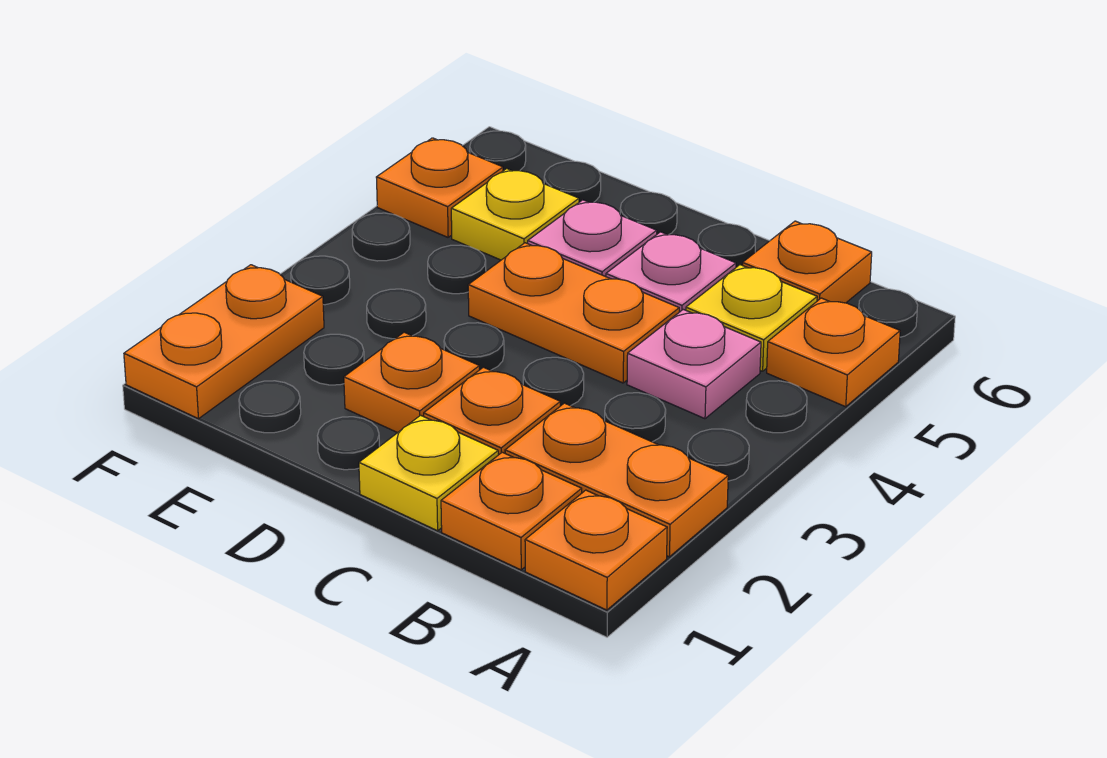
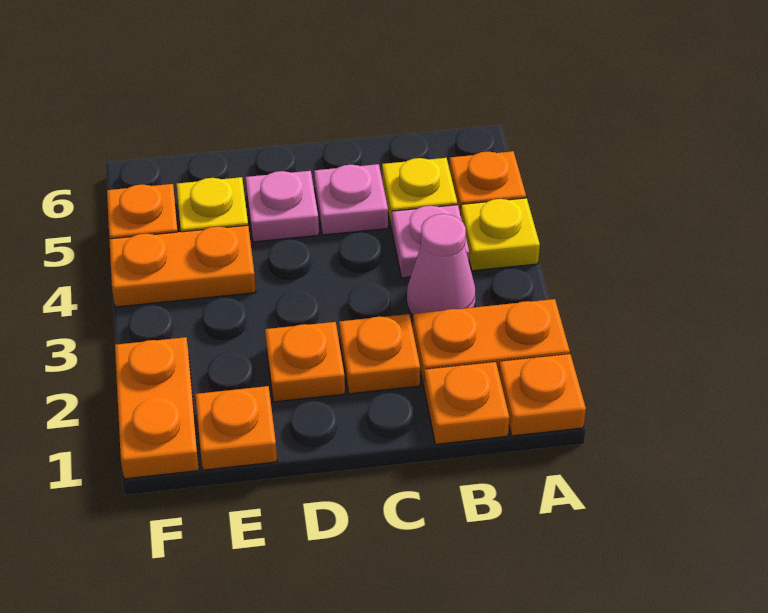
none -> pink 1x1 cone [407,214,476,315]
orange 1x1 plate [743,221,872,303] -> orange 1x1 plate moved to [195,386,277,470]
yellow 1x1 plate [359,415,498,531] -> yellow 1x1 plate moved to [461,198,540,271]
orange 1x2 plate [468,243,679,383] -> orange 1x2 plate moved to [109,225,256,307]

